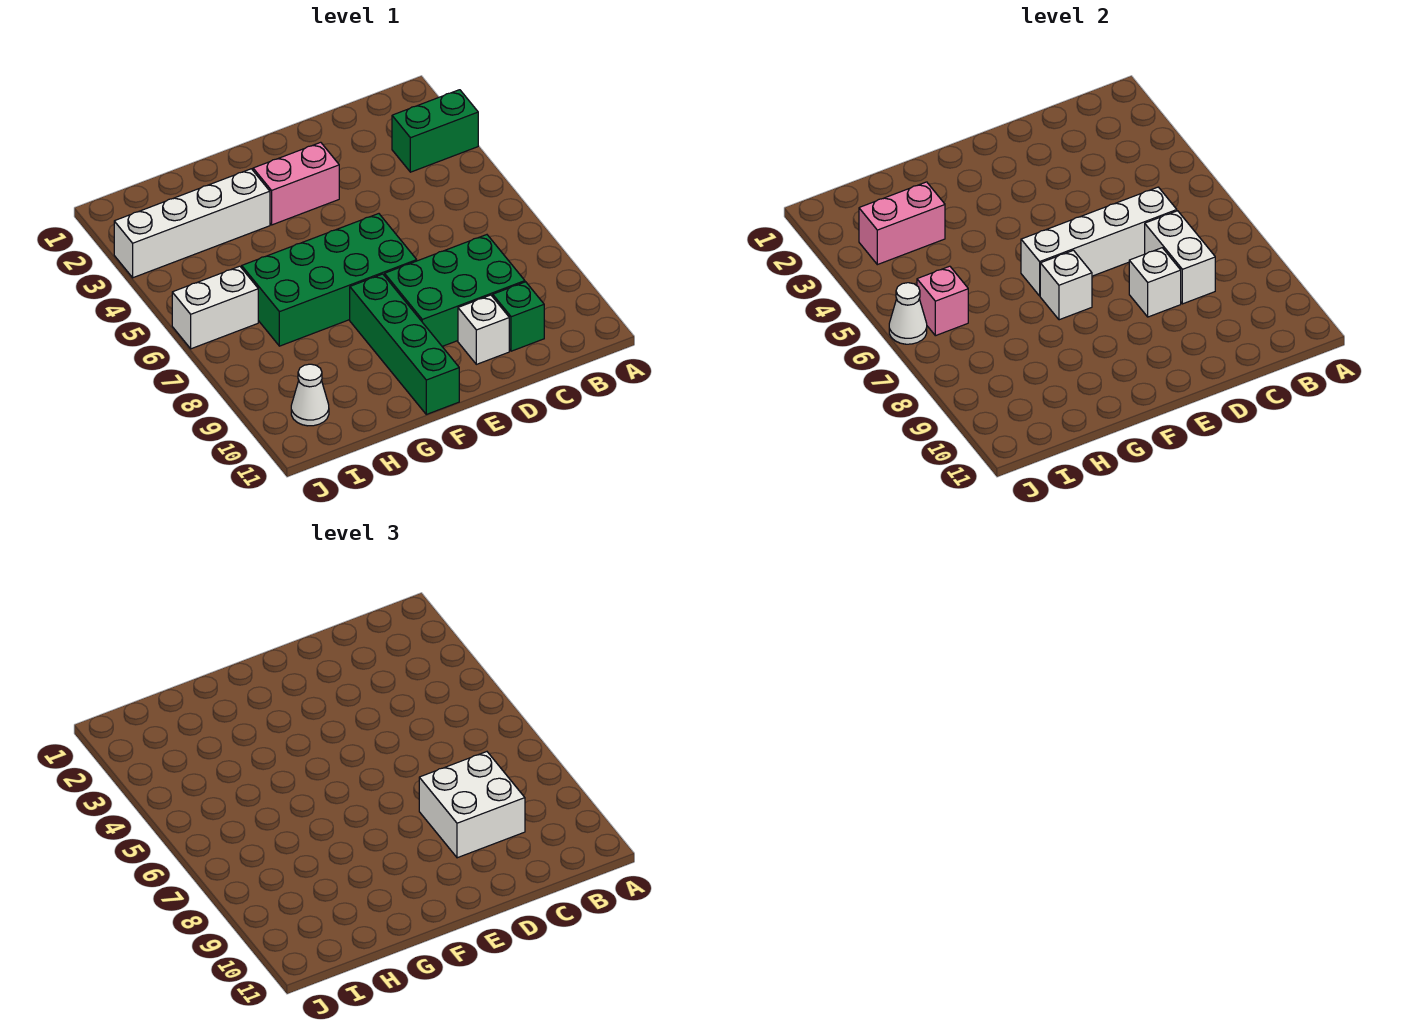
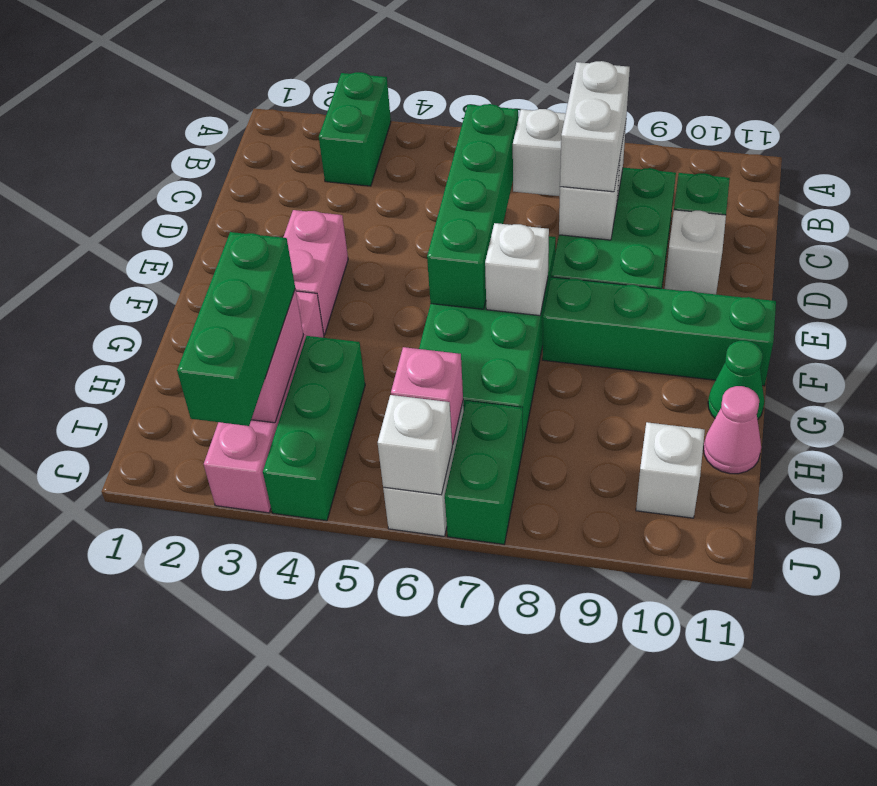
white 1x4 brick [1021,187,1177,296] -> green 1x4 brick [427,104,518,309]
white 2x2 brick [419,752,525,858] -> white 1x2 brick [560,61,630,192]
white 1x4 brick [114,169,270,278] -> pink 1x4 brick [204,291,324,513]
none -> green 1x1 cone [708,341,765,420]
none -> green 1x3 brick [177,232,295,426]
none -> green 1x3 brick [263,336,365,521]
none -> pink 1x1 cone [704,386,761,474]
none -> green 1x2 brick [445,401,523,544]
white 1x1 cone [291,364,329,426] -> white 1x1 brick [636,422,705,518]
white 1x1 cone [889,283,927,344] -> white 1x1 brick [378,395,452,495]

